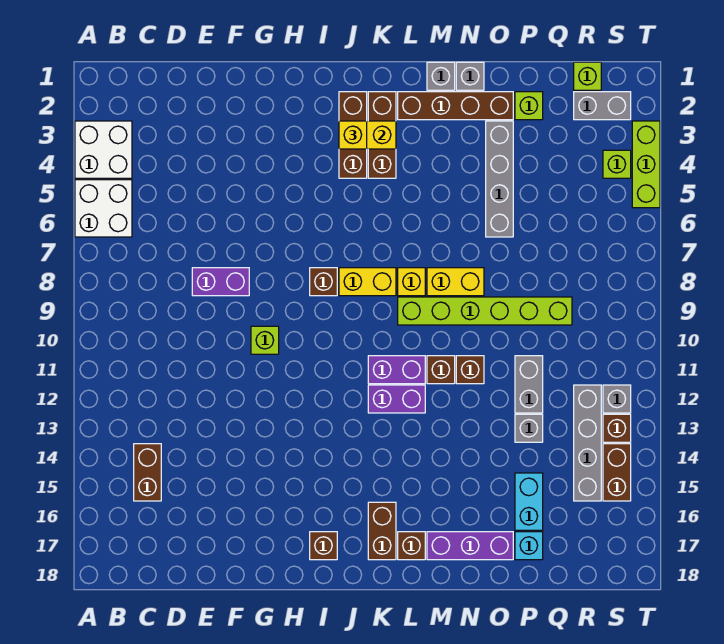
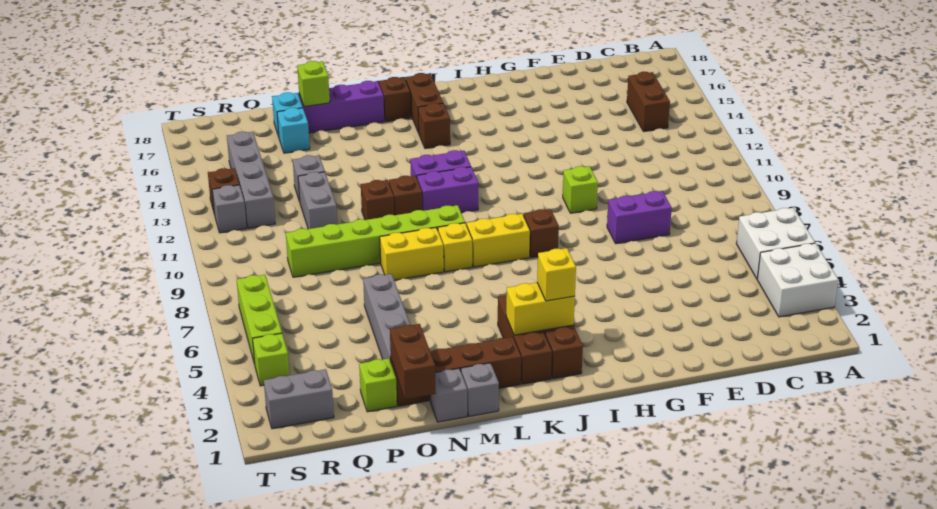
brown 1x1 brick [310,532,337,560] -> brown 1x1 brick moved to [418,103,450,148]
cyan 1x2 brick [515,473,543,530] -> cyan 1x1 brick [277,108,310,153]
lime 1x1 brick [574,62,601,90] -> lime 1x1 brick moved to [297,61,330,107]
brown 1x2 brick [603,444,631,501] -> brown 1x2 brick moved to [390,324,436,399]
lime 1x3 brick [632,121,660,208] -> lime 1x3 brick moved to [237,275,282,364]

